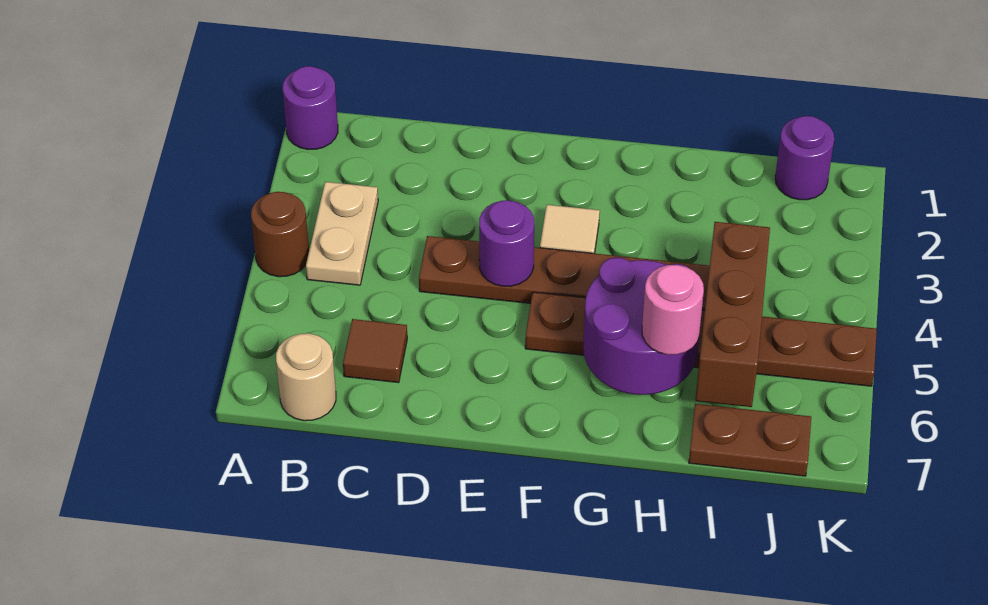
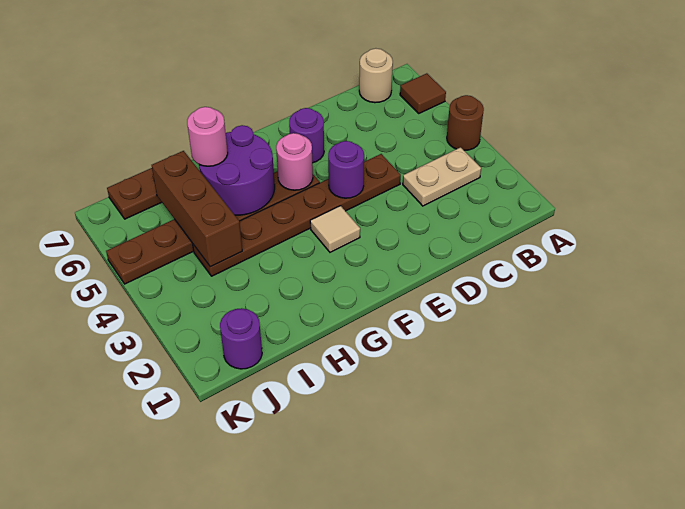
purple 1x1 round brick [283,66,338,149] -> purple 1x1 round brick moved to [289,108,324,163]
tan 1x2 plate [306,182,378,285] -> tan 1x2 plate turned to [403,147,481,206]
brown 1x1 tile [343,319,407,383] -> brown 1x1 tile moved to [400,73,446,113]
none -> pink 1x1 round brick [276,133,313,190]

